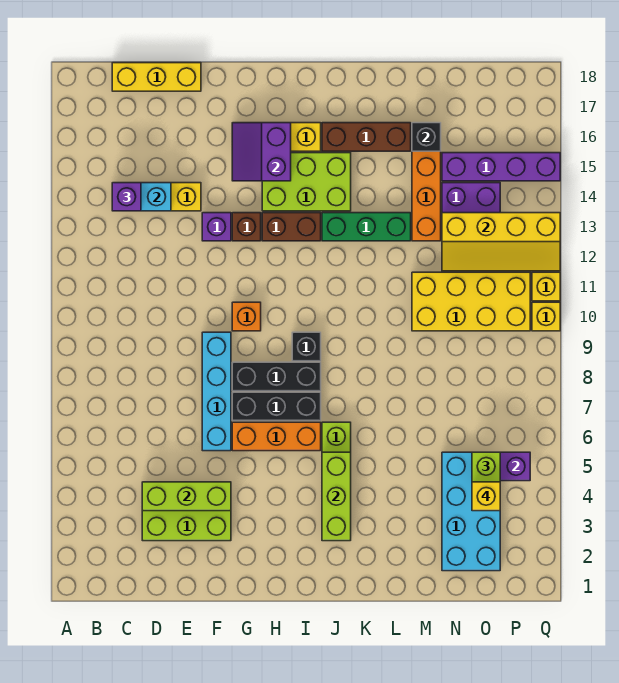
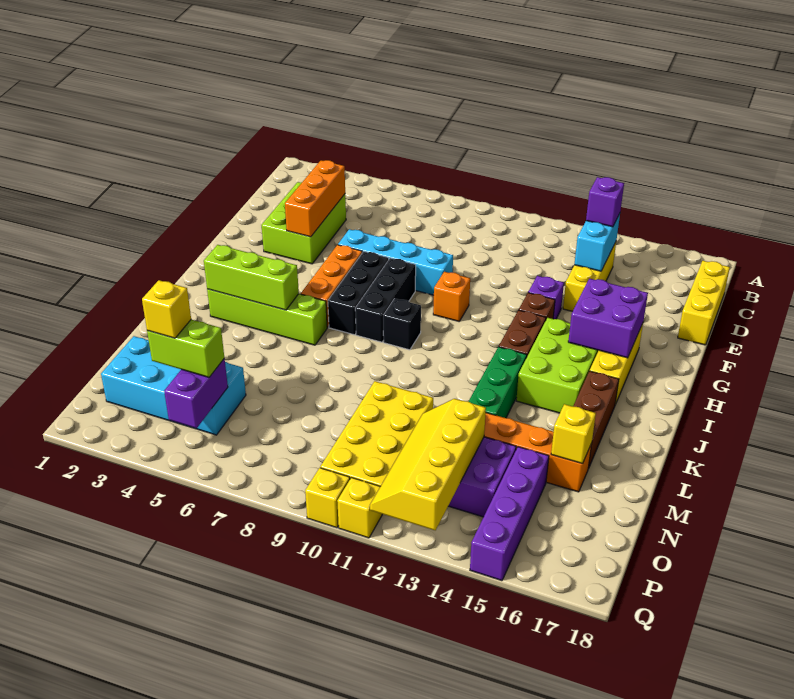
lime 1x3 brick [142,482,231,511] -> orange 1x3 brick [285,160,345,237]
purple 2x2 slope [232,123,291,181] -> purple 2x2 brick [568,278,648,358]
black 1x1 brick [412,123,441,151] -> yellow 1x1 brick [551,404,596,464]

